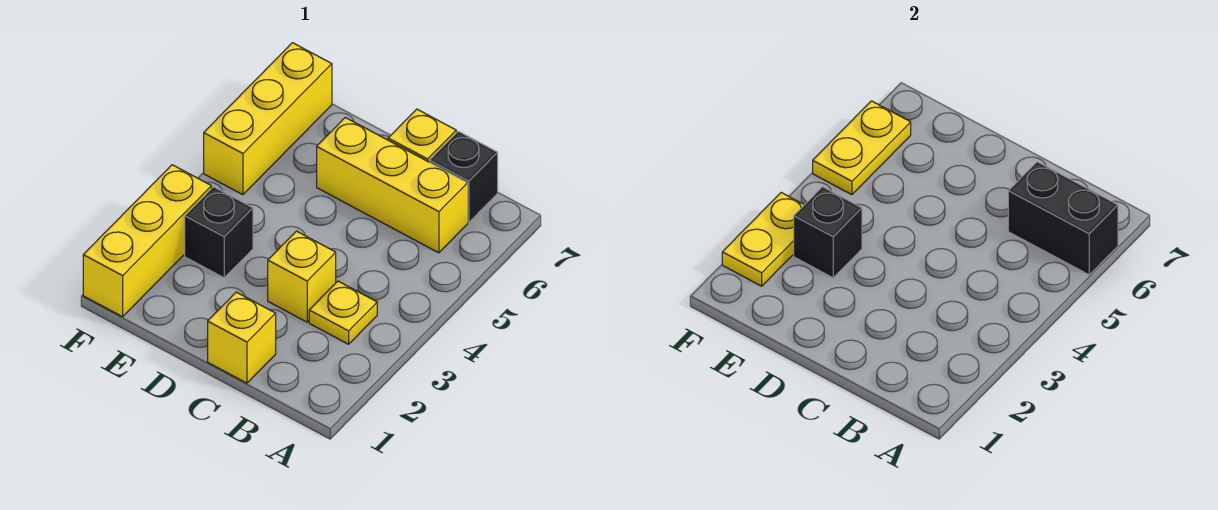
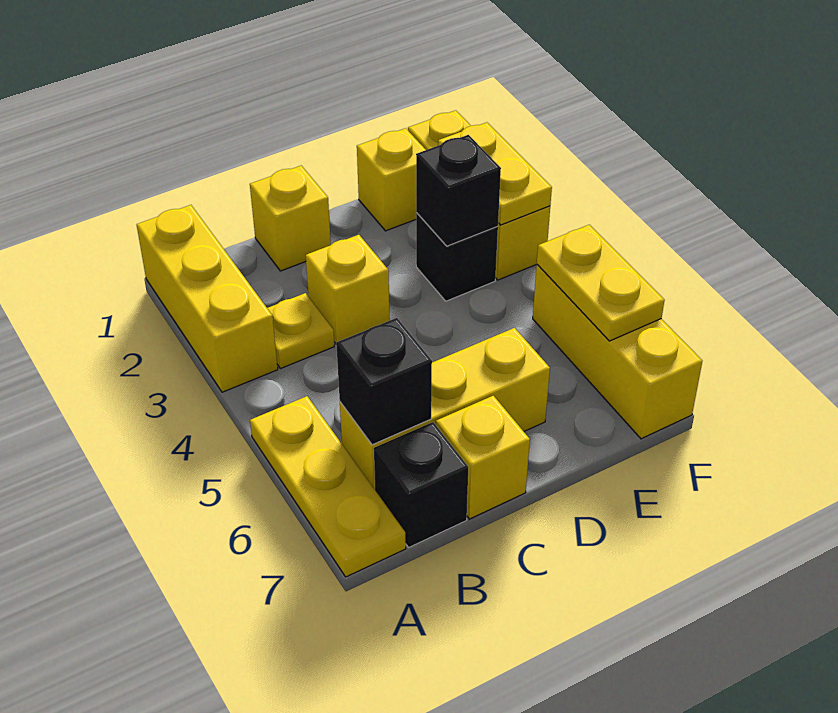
none -> yellow 1x3 brick [137,205,278,392]
none -> yellow 1x3 plate [250,396,406,577]
black 1x2 brick [1008,162,1118,275] -> black 1x1 brick [336,318,432,445]
none -> yellow 1x1 brick [357,128,426,231]

